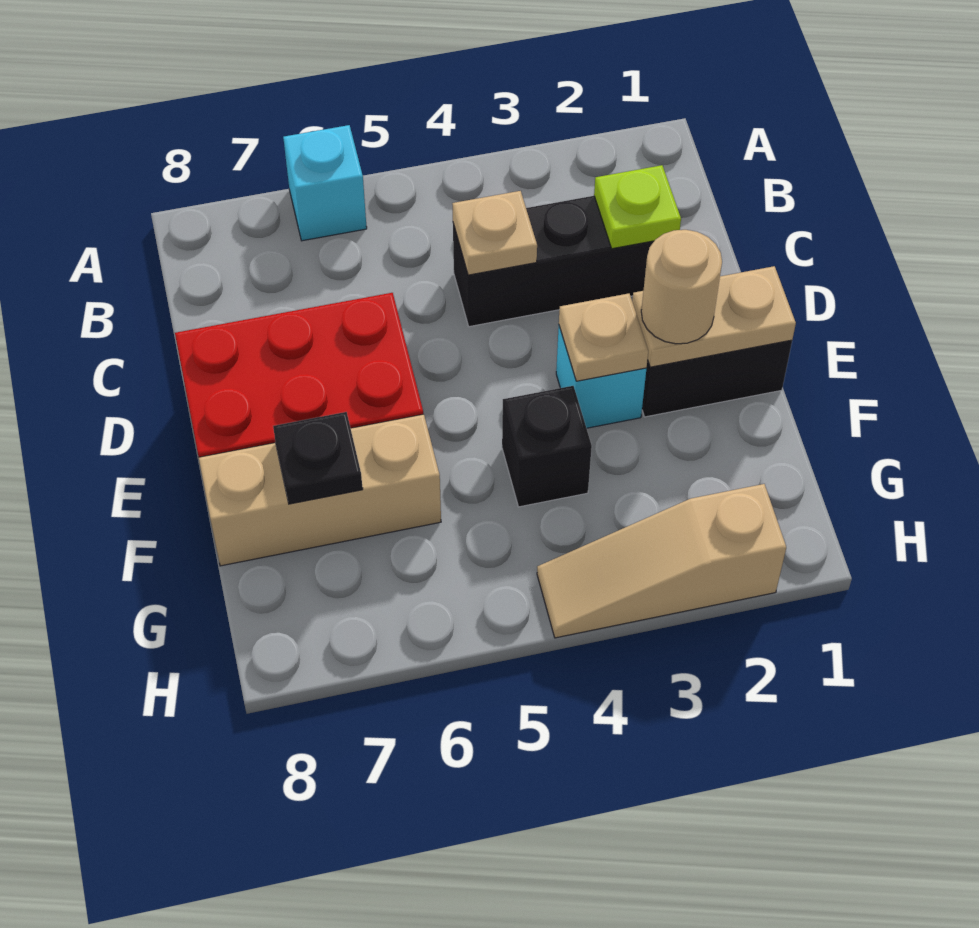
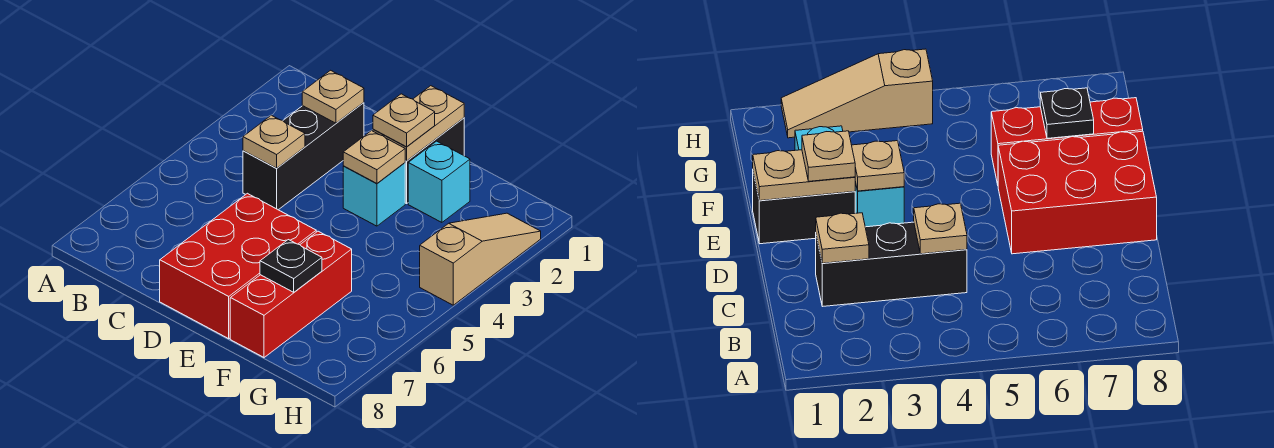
cyan 1x1 brick [283,125,367,241] -> cyan 1x1 brick moved to [408,141,470,222]
lime 1x1 plate [594,165,681,249] -> tan 1x1 plate [302,70,364,123]
tan 1x1 round brick [641,230,722,344] -> tan 1x1 plate [373,94,435,147]
black 1x1 brick [502,386,592,507] -> none
tan 1x3 brick [199,414,441,566] -> red 1x3 brick [230,231,352,357]
tan 1x3 slope [537,484,786,638] -> tan 1x3 slope turned to [420,213,541,305]

